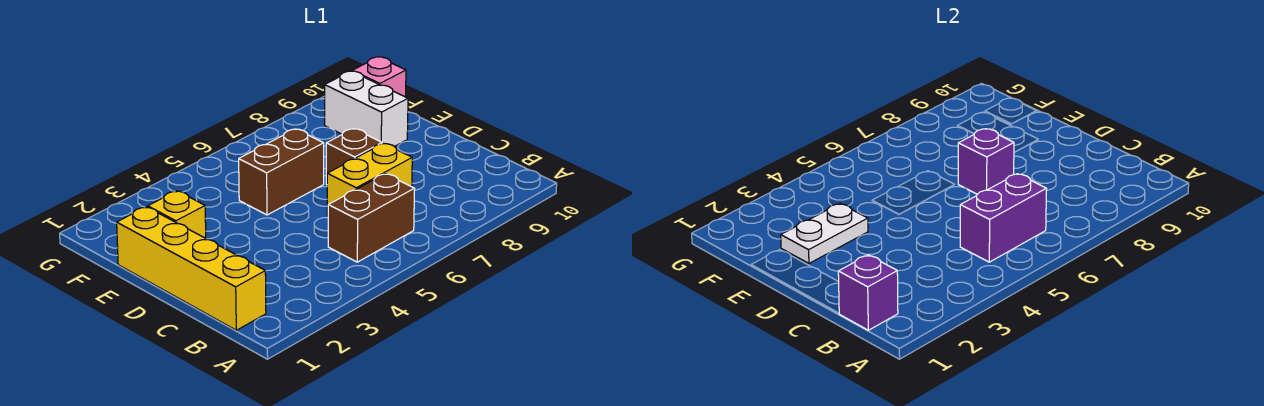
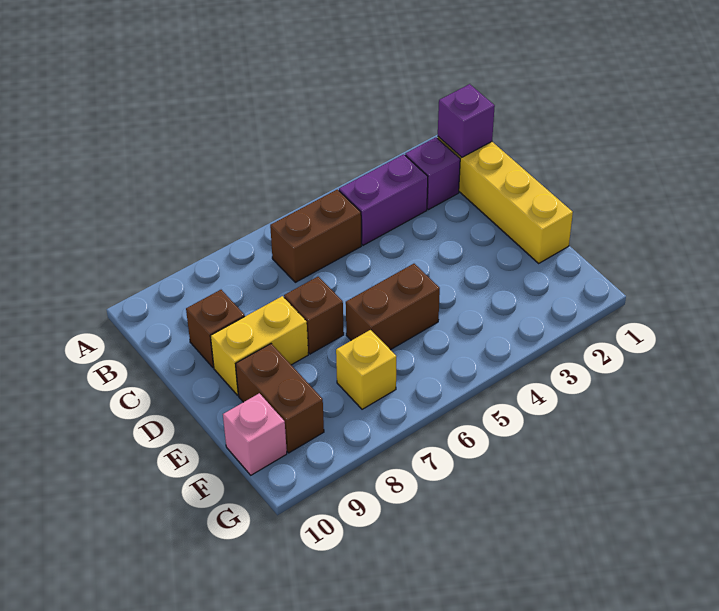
purple 1x2 brick [960,174,1047,262] -> purple 1x2 brick moved to [339,154,428,245]
yellow 1x2 brick [327,143,412,215] -> yellow 1x2 brick moved to [210,296,308,395]
none -> brown 1x1 brick [186,290,245,368]
purple 1x1 brick [958,129,1014,194] -> purple 1x1 brick moved to [405,137,460,210]
yellow 1x1 brick [148,191,206,238] -> yellow 1x1 brick moved to [336,330,396,409]
white 1x2 plate [781,204,868,263] -> none
white 1x2 brick [325,71,408,146] -> brown 1x2 brick [236,344,324,453]

